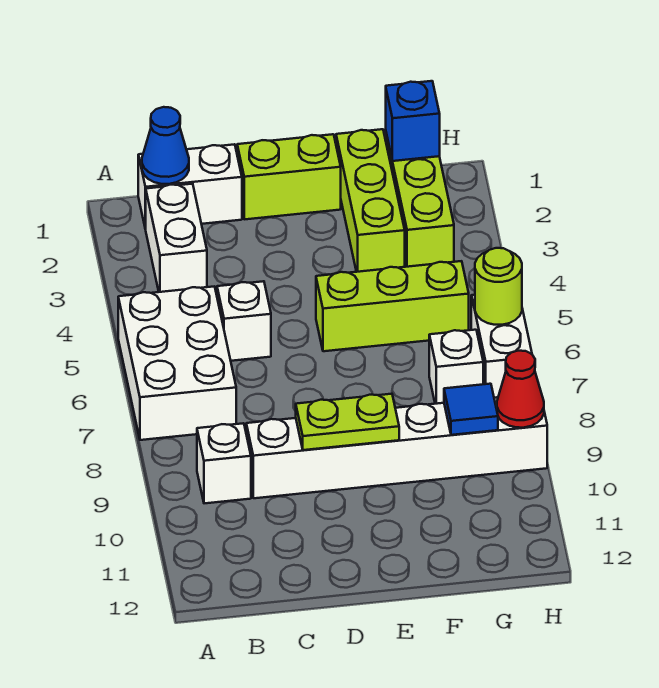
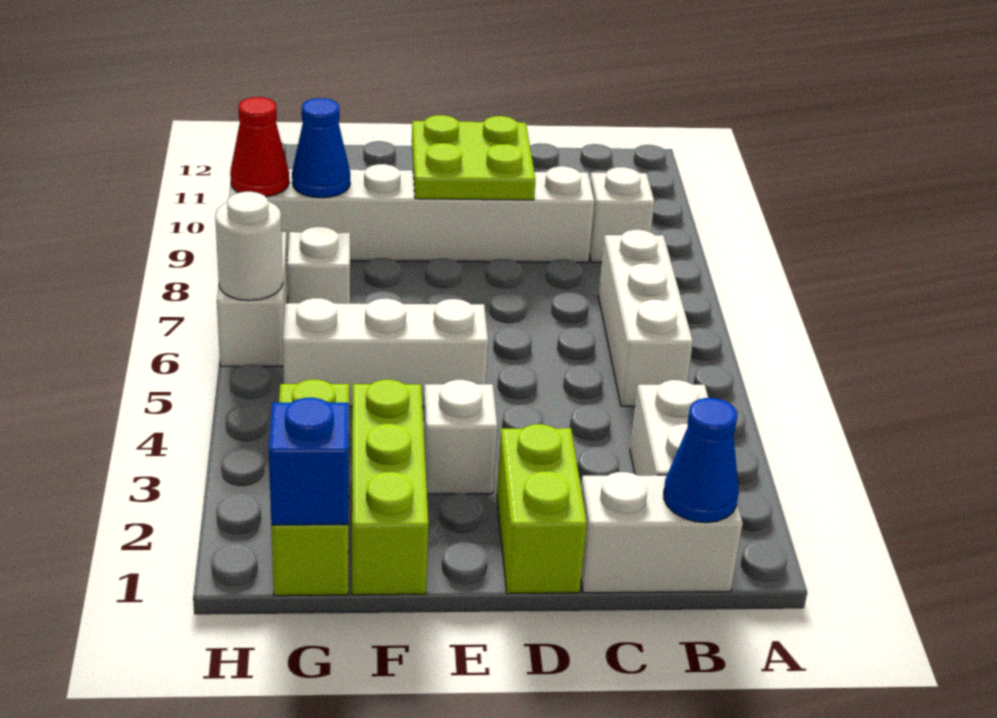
white 2x3 brick [118,287,236,440] -> white 1x3 brick [598,230,693,406]
white 1x1 brick [217,281,271,361] -> white 1x1 brick moved to [423,380,497,494]
lime 1x2 brick [237,134,341,219] -> lime 1x2 brick turned to [497,424,587,594]
lime 1x2 plate [296,394,399,450] -> lime 2x2 plate [412,115,535,200]
lime 1x3 brick [316,261,469,351] -> white 1x3 brick [283,298,488,406]
blue 1x1 tile [444,384,498,435] -> blue 1x1 cone [292,98,350,198]
lime 1x1 round brick [475,248,522,325] -> white 1x1 round brick [215,192,283,301]

